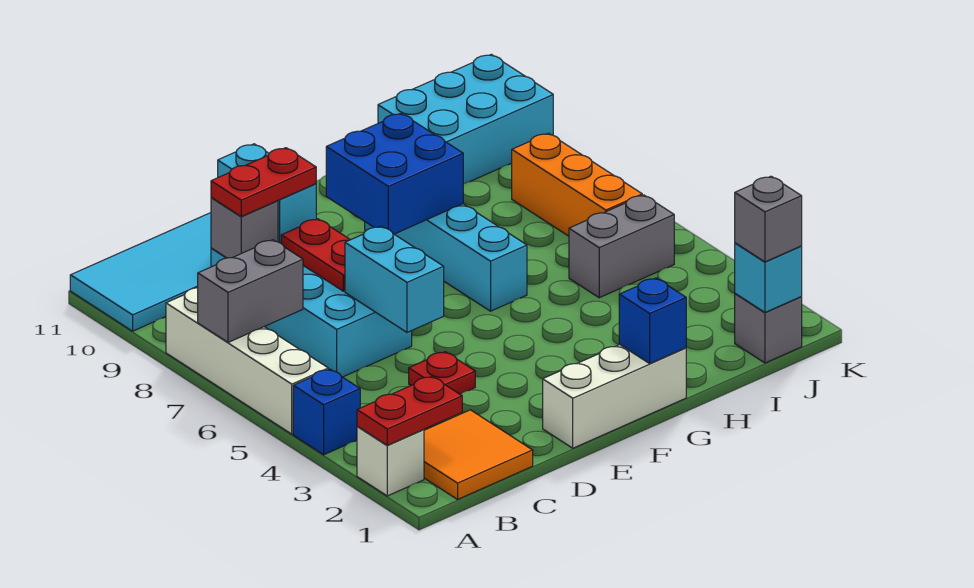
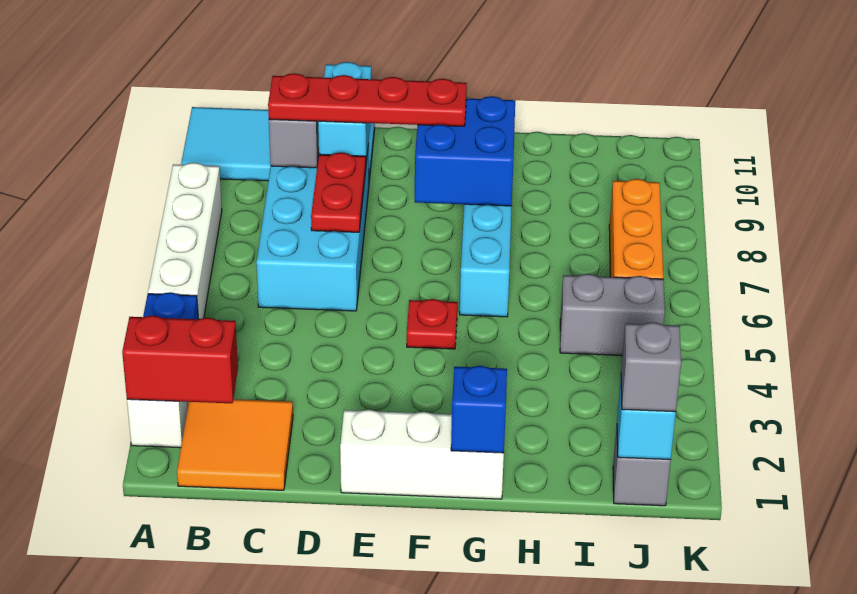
red 1x2 plate [357,377,462,445] -> red 1x2 brick [122,316,238,403]
grey 1x2 brick [198,240,303,342] -> none
red 1x2 plate [211,148,316,217] -> red 1x4 plate [268,73,467,126]
red 1x1 plate [409,352,475,394] -> red 1x1 plate moved to [407,299,457,349]
cyan 1x2 brick [345,226,444,332] -> none
cyan 2x3 brick [378,54,553,184] -> none

